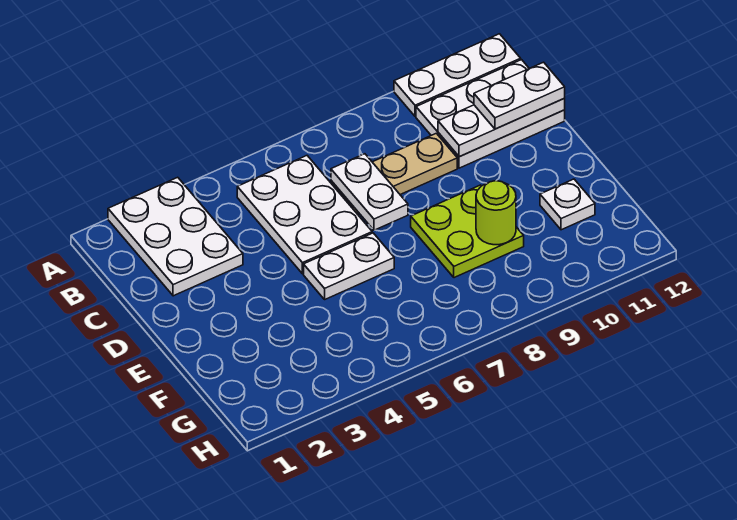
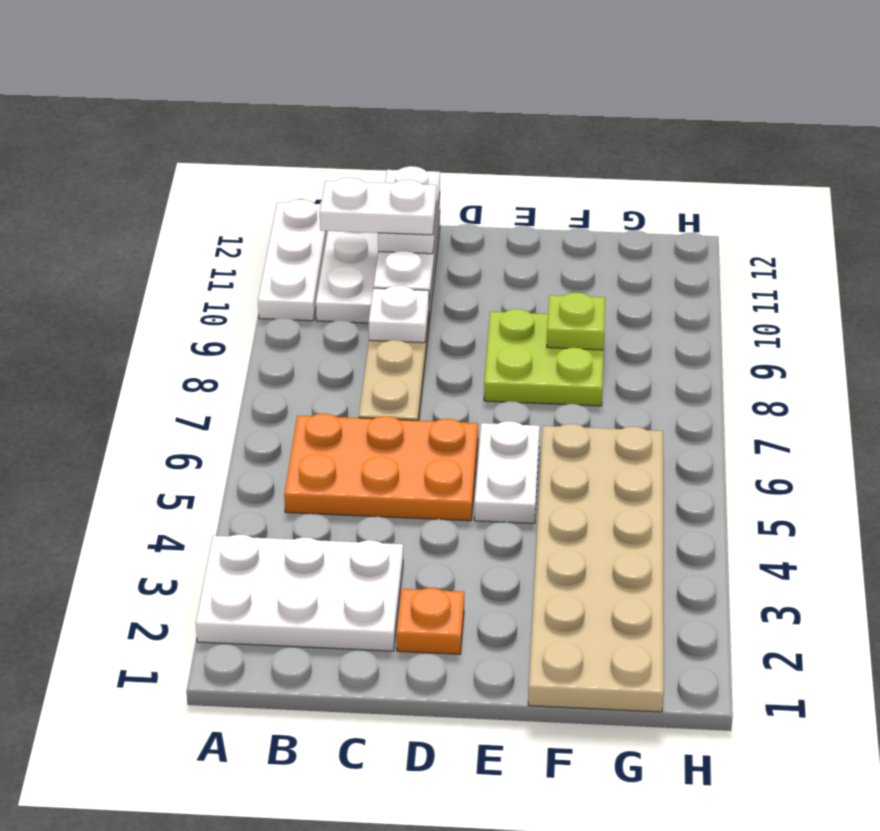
white 2x3 plate [237,156,372,274] -> orange 2x3 plate [284,413,478,521]
white 1x2 plate [331,154,408,230] -> white 1x2 plate moved to [320,177,437,235]
none -> orange 1x1 plate [397,588,464,654]
none -> tan 2x6 plate [528,424,664,712]
lime 1x1 round brick [476,181,516,245] -> lime 1x1 plate [547,293,605,350]
white 1x1 plate [540,179,595,230] -> white 1x1 plate moved to [369,286,429,343]

